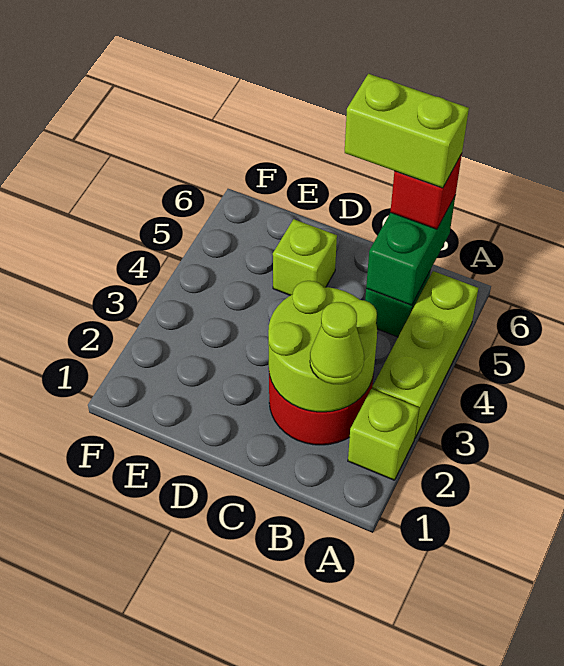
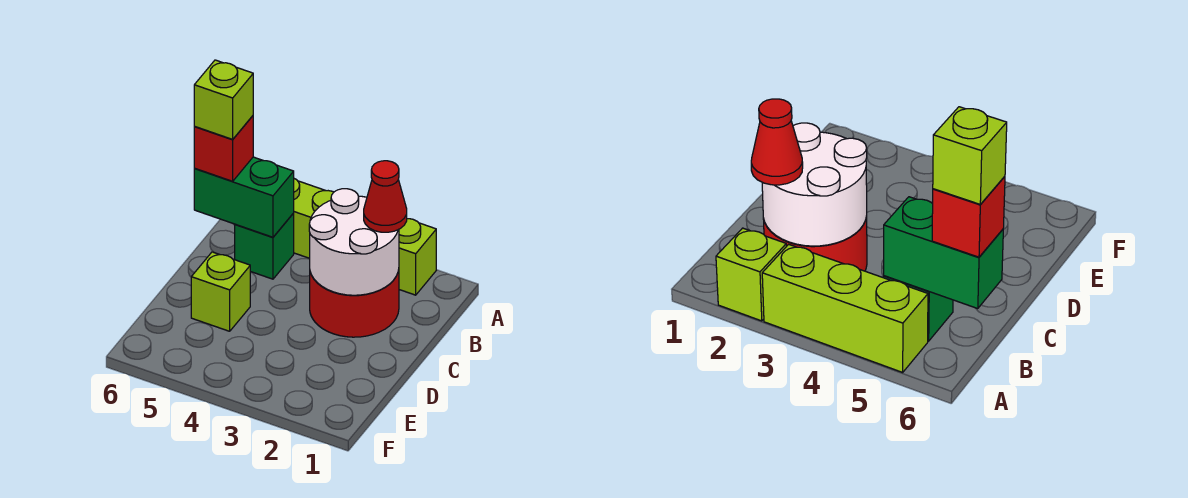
lime 2x2 round brick [268,281,377,412] -> white 2x2 round brick [309,189,399,295]
lime 1x1 cone [310,302,364,384] -> red 1x1 cone [364,161,407,232]
lime 1x2 brick [345,74,469,188] -> lime 1x1 brick [194,60,253,139]

